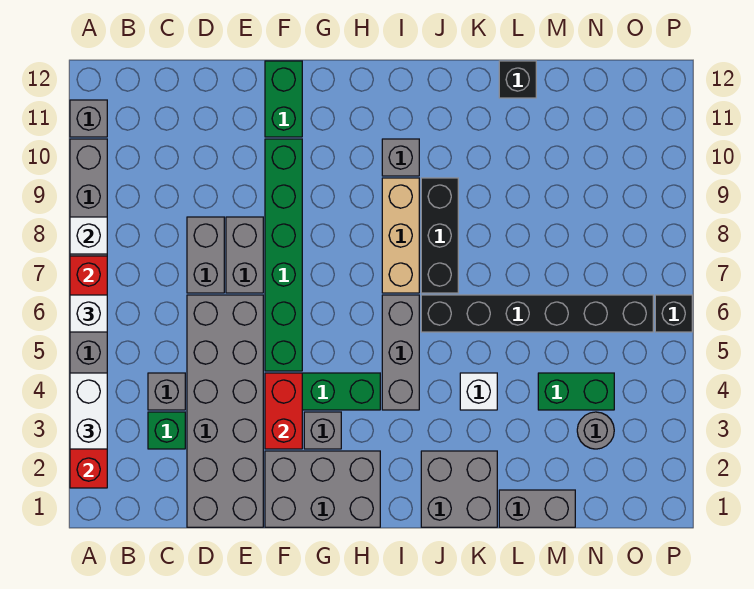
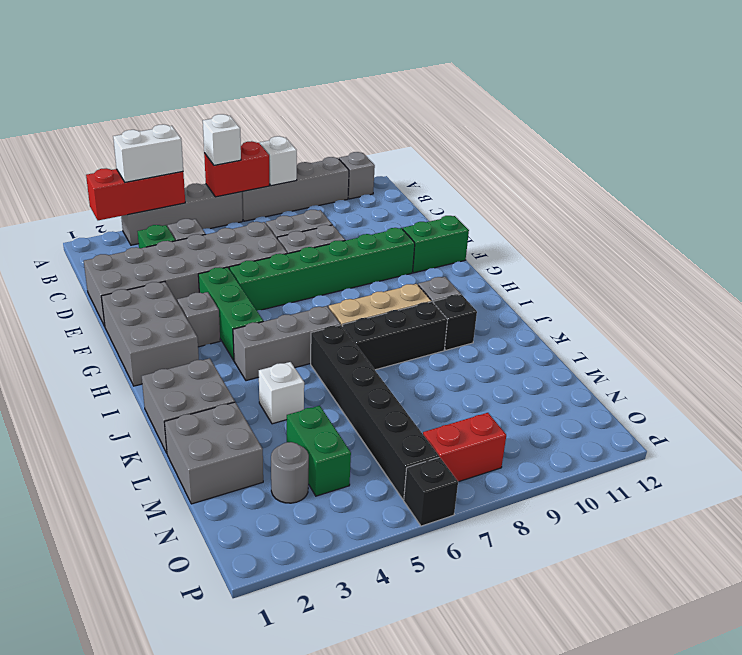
red 1x2 brick [265,373,302,449] -> red 1x2 brick moved to [423,413,506,482]
grey 1x2 brick [499,490,575,527] -> grey 2x2 brick [164,402,263,504]
black 1x1 brick [499,61,536,98] -> black 1x1 brick moved to [434,294,477,350]

